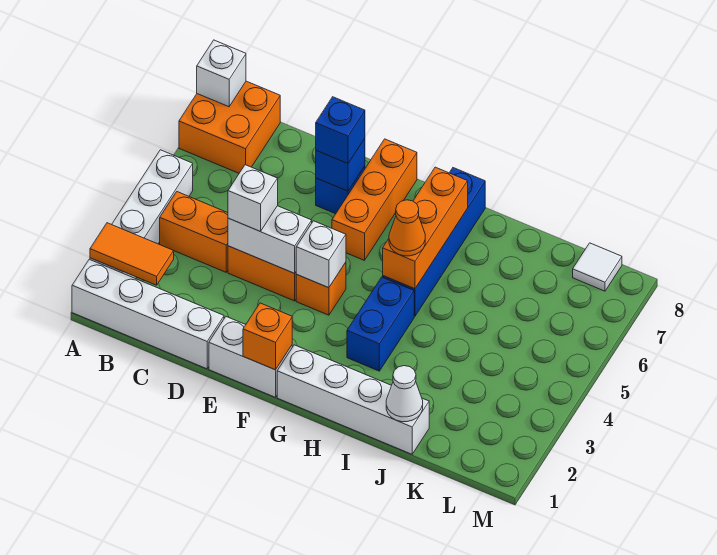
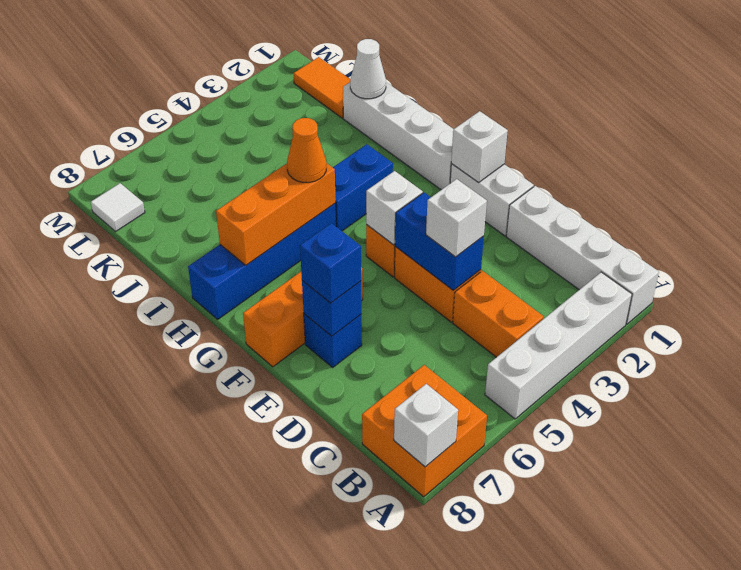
orange 1x2 tile [90,223,174,285] -> orange 1x2 tile moved to [293,57,350,118]
white 1x2 brick [228,206,312,273] -> blue 1x2 brick [395,193,484,290]
orange 1x1 brick [243,303,292,370] -> white 1x1 brick [451,111,508,183]

